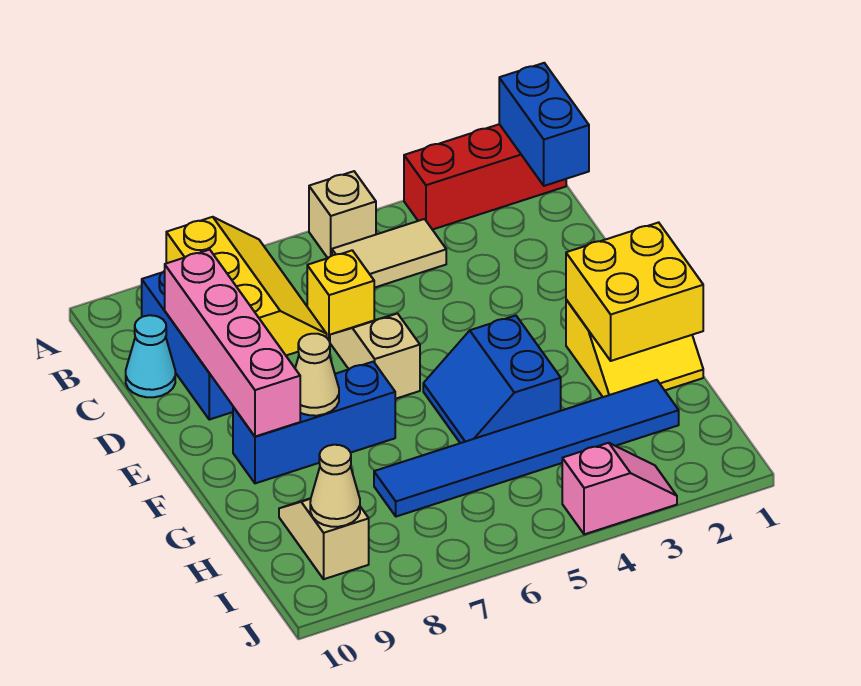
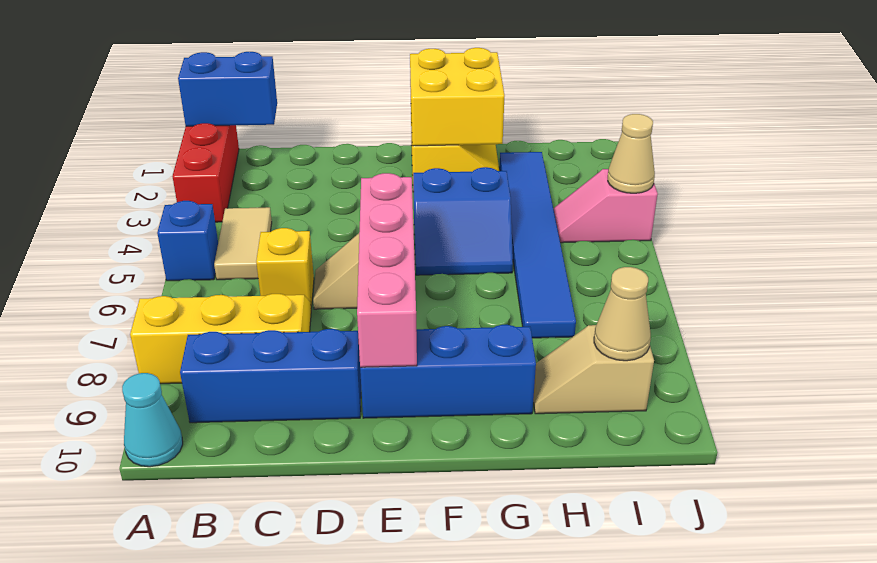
tan 1x1 brick [309,171,376,258] -> blue 1x1 brick [157,201,218,281]
pink 1x4 brick [165,250,300,437] -> pink 1x4 brick turned to [357,173,417,368]
cyan 1x1 cone [126,315,175,397] -> cyan 1x1 cone moved to [122,373,183,467]
blue 1x3 brick [233,362,395,483] -> blue 1x3 brick turned to [360,325,536,418]
tan 1x1 cone [295,334,339,416] -> tan 1x1 cone moved to [608,114,655,193]
pink 1x2 slope [562,443,677,534] -> pink 1x2 slope turned to [554,169,658,243]

